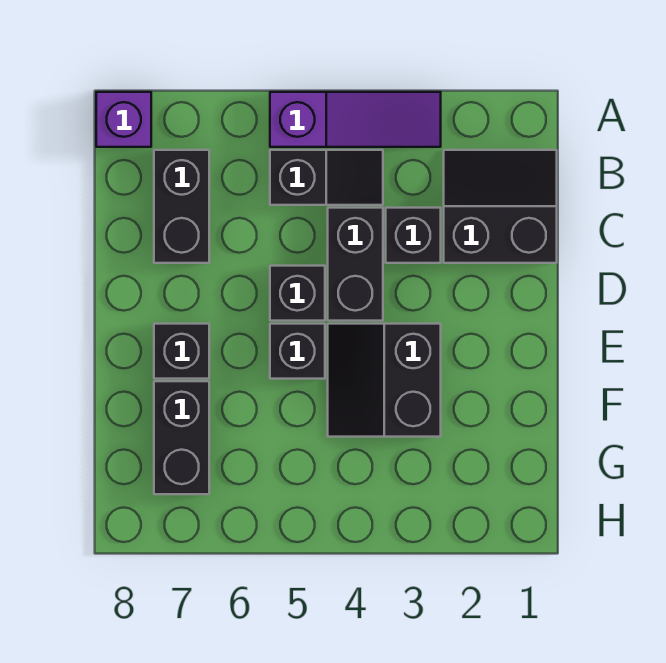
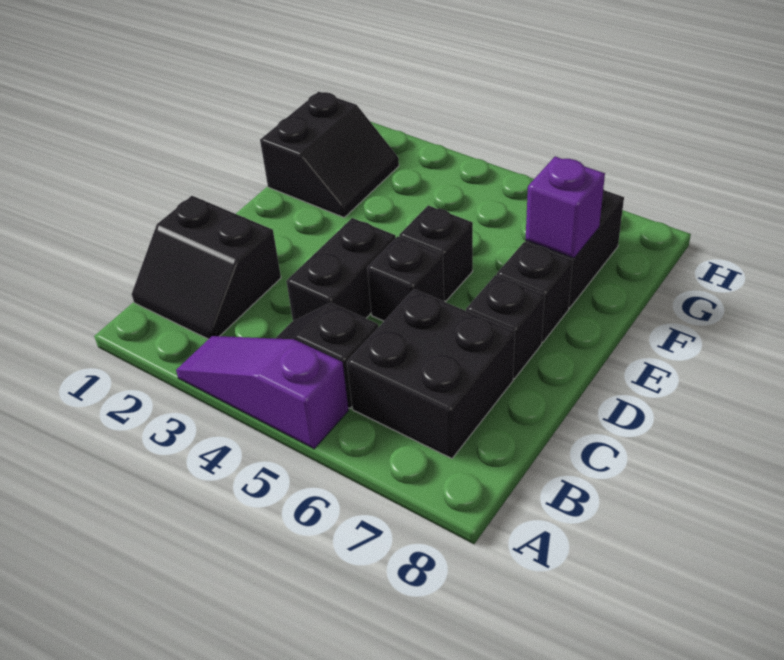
purple 1x1 brick [96,92,151,147] -> purple 1x1 brick moved to [526,157,605,258]
black 1x2 brick [154,150,209,263] -> black 2x2 brick [347,289,515,458]
black 1x1 brick [386,208,441,263] -> black 1x1 brick moved to [466,275,545,379]
black 2x2 slope [328,324,441,437] -> black 2x2 slope moved to [260,92,399,217]

